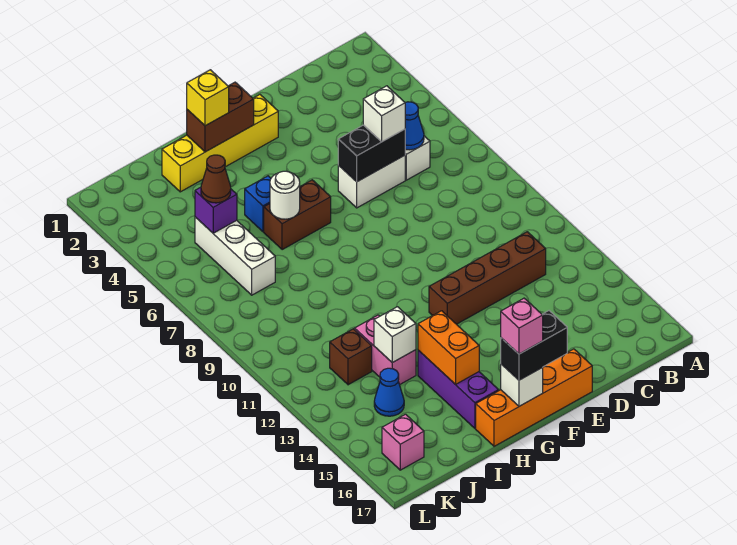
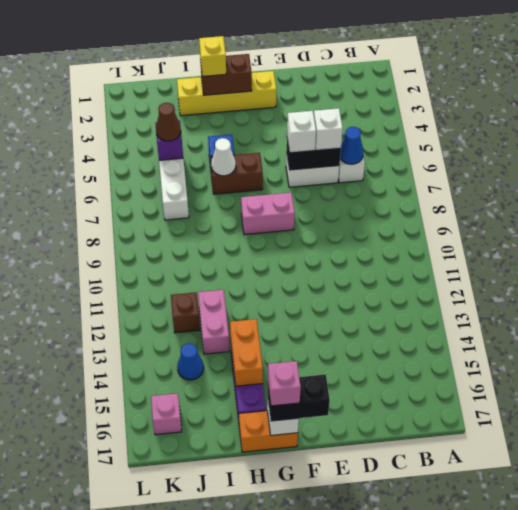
brown 1x4 brick [429,232,546,324] -> none
orange 1x4 brick [476,349,592,446] -> orange 1x2 brick [239,411,298,452]
none -> pink 1x2 brick [241,193,295,235]
white 1x1 round brick [270,171,300,219] -> white 1x1 cone [211,138,236,176]
white 1x1 brick [374,307,416,363] -> white 1x1 brick moved to [287,111,316,152]

